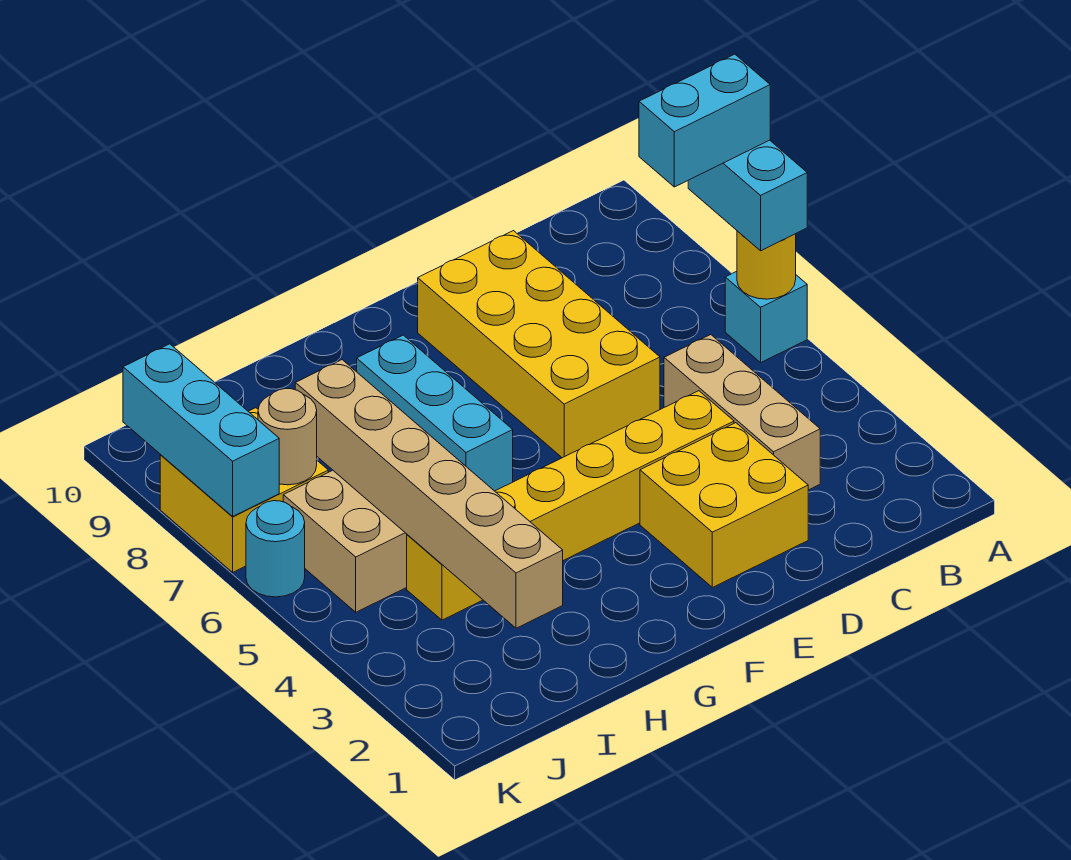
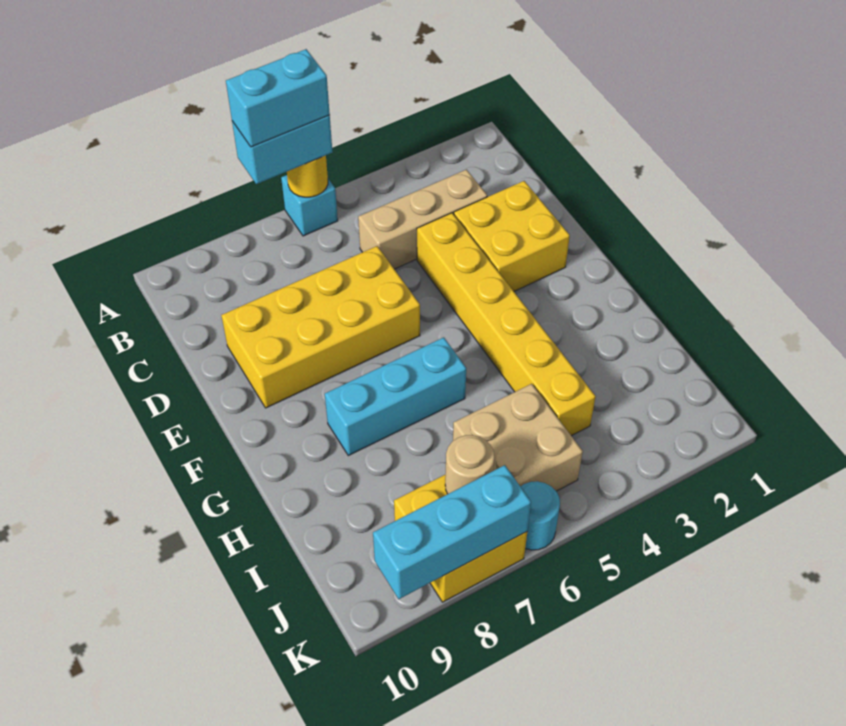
cyan 1x2 brick [639,54,770,187] -> cyan 1x2 brick turned to [226,49,330,147]
tan 1x6 brick [295,360,563,628] -> none

